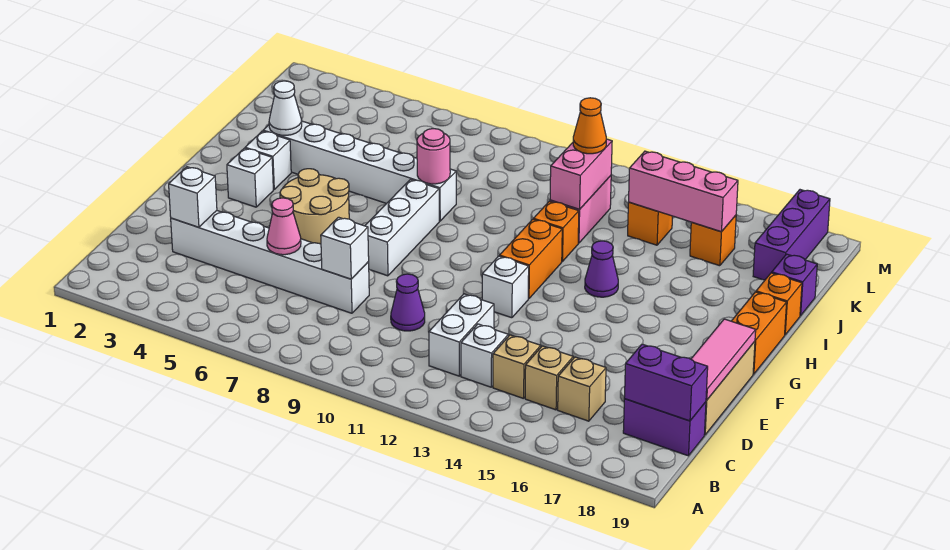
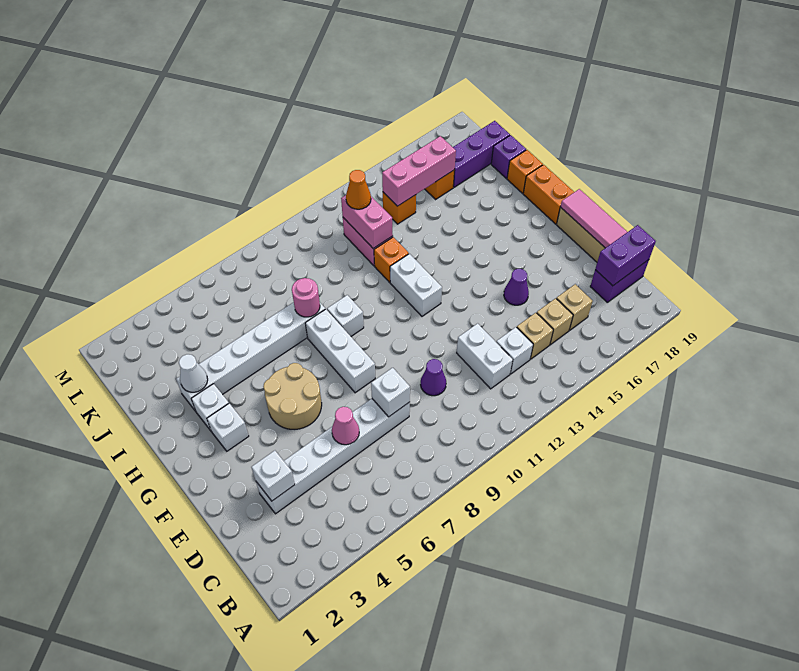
white 1x1 brick [482,256,529,318] -> white 1x1 brick moved to [327,295,364,336]
orange 1x2 brick [500,219,562,299] -> white 1x2 brick [390,254,442,316]
purple 1x1 cone [585,241,618,297] -> purple 1x1 cone moved to [504,269,529,305]
purple 1x3 brick [753,190,830,280] -> purple 1x3 brick turned to [453,121,510,187]

